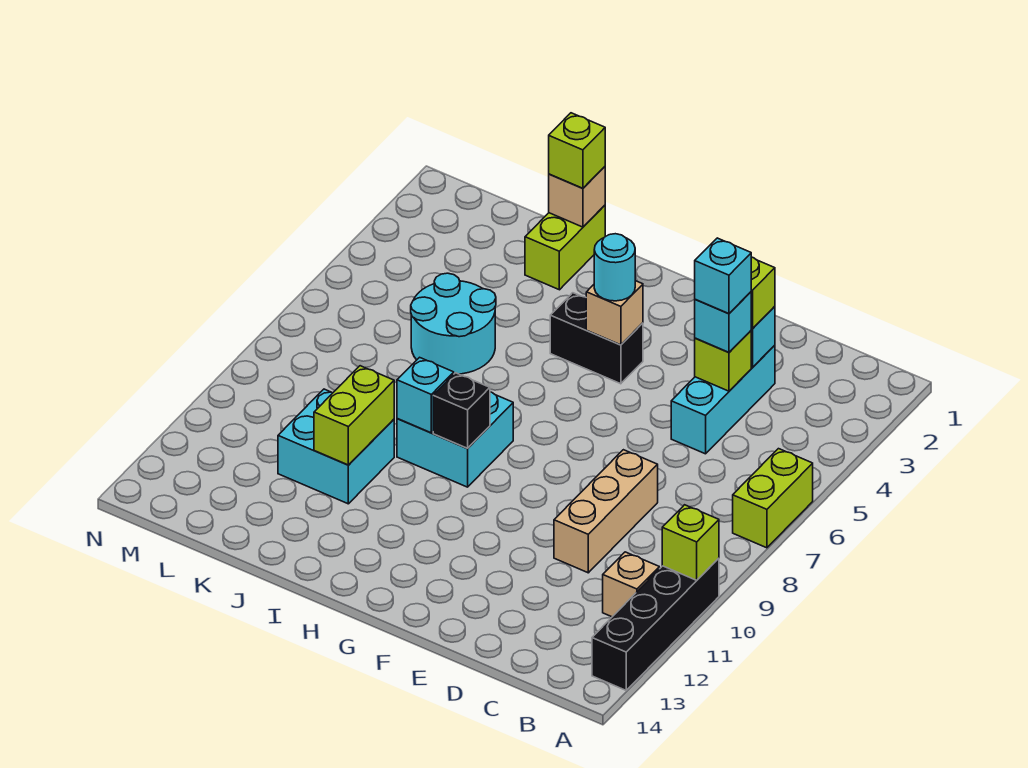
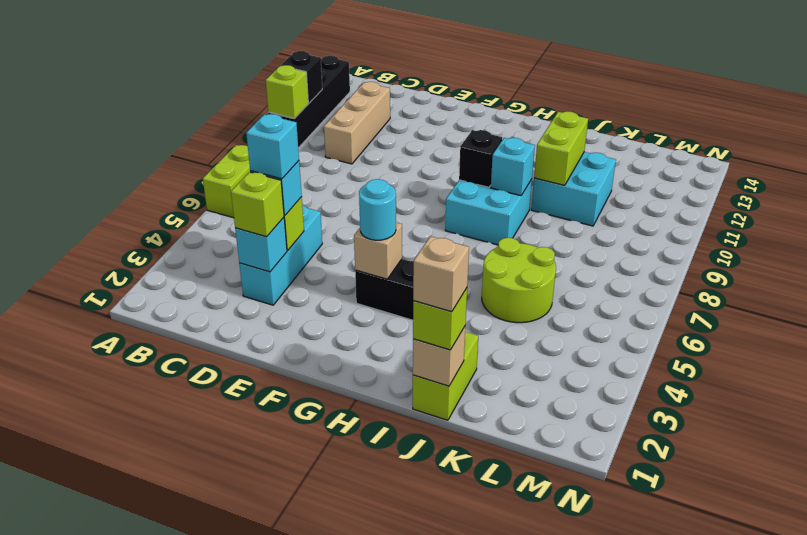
none -> black 1x1 brick [281,51,322,103]
tan 1x1 brick [603,552,659,617] -> tan 1x1 brick moved to [413,236,469,312]
tan 1x3 brick [554,450,658,573] -> tan 1x3 brick moved to [324,82,390,164]
cyan 2x2 round brick [411,273,496,374] -> lime 2x2 round brick [482,238,556,323]

